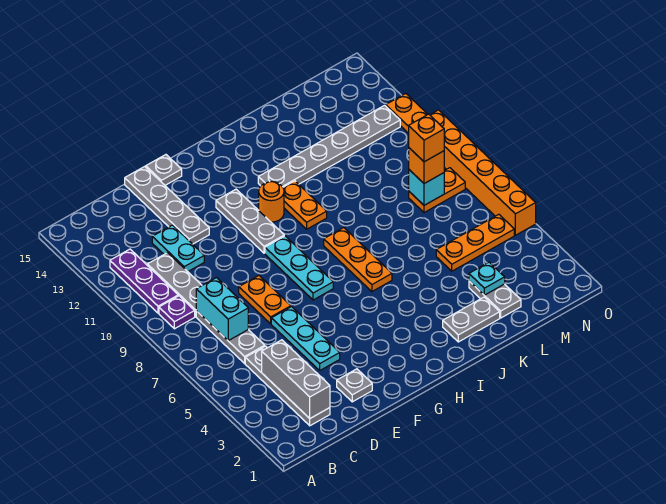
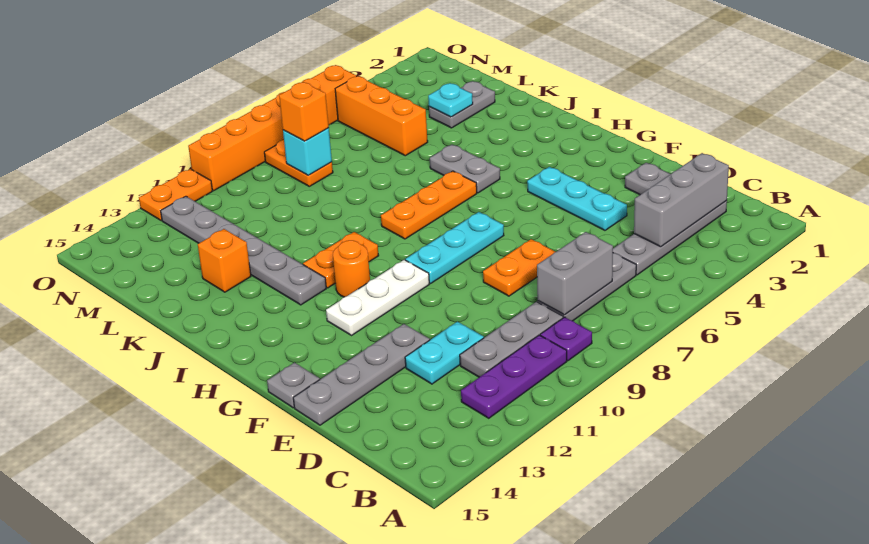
cyan 1x2 brick [196,278,248,341] -> grey 1x2 brick [537,232,613,315]
cyan 1x3 plate [271,307,340,370] -> cyan 1x3 plate turned to [527,167,627,230]
grey 1x3 plate [216,189,284,253] -> white 1x3 plate [326,260,429,335]
grey 1x2 plate [443,297,500,342] -> grey 1x2 plate moved to [430,145,500,193]
orange 1x3 plate [436,214,514,271] -> orange 1x3 brick [335,76,428,156]
orange 1x1 brick [409,114,444,162] -> orange 1x1 brick moved to [198,229,251,292]

